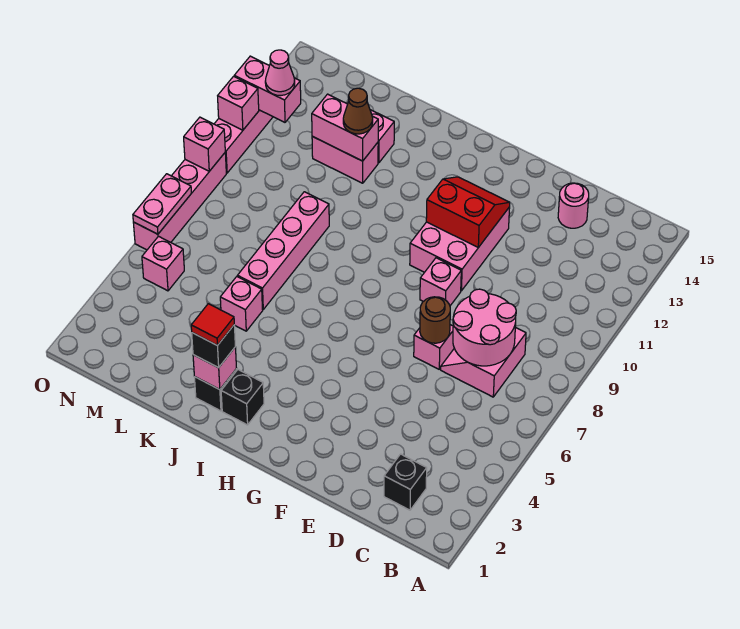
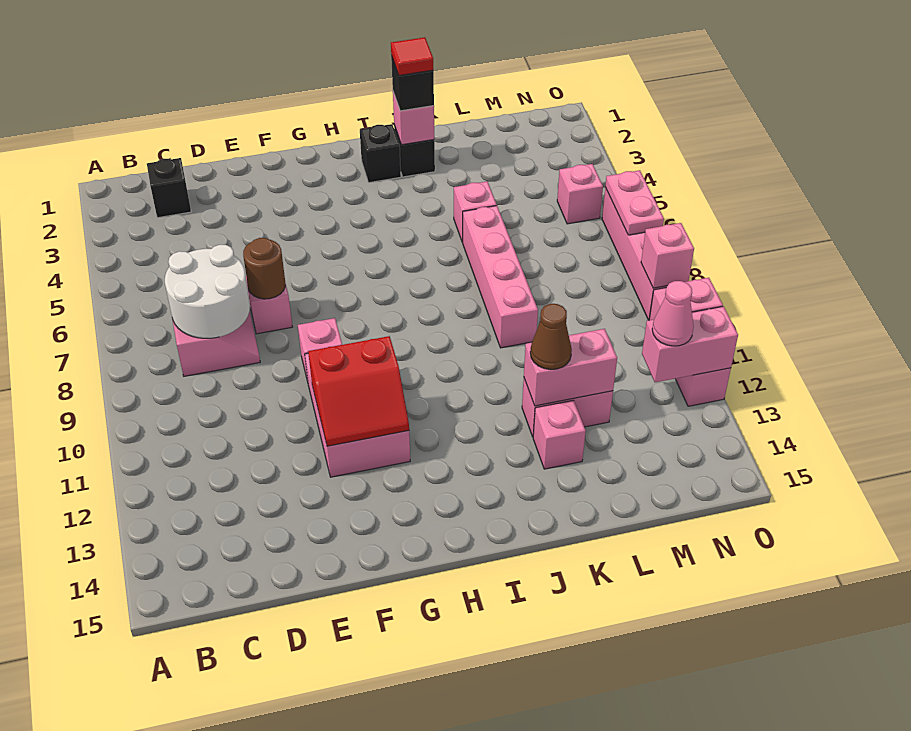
pink 2x2 round brick [453,289,516,366] -> white 2x2 round brick [165,245,250,338]
pink 1x1 round brick [558,183,589,228] -> none

